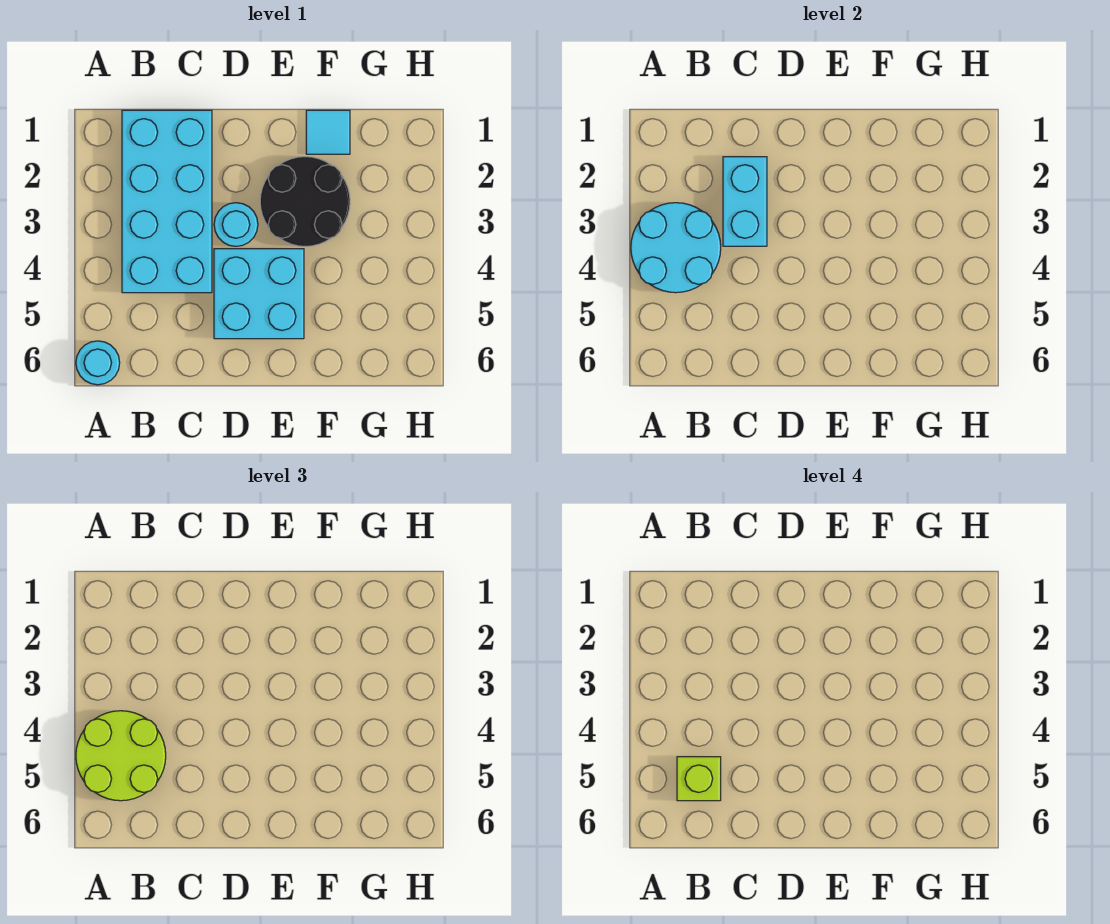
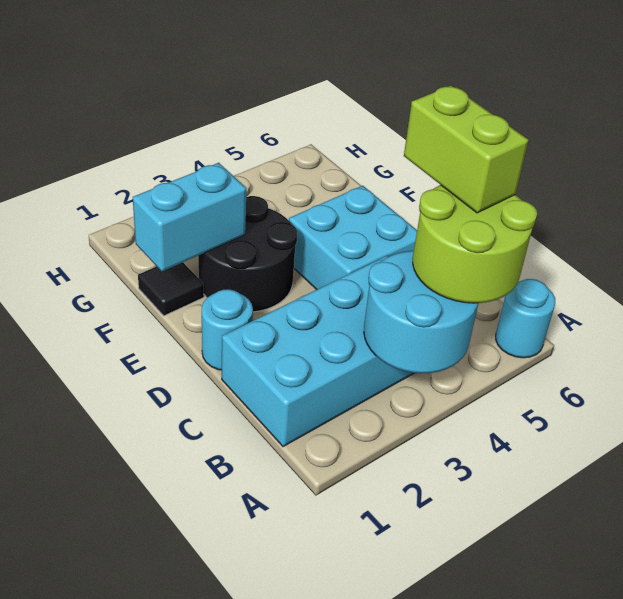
lime 1x1 brick [677,757,721,801] -> lime 1x2 brick [404,86,529,213]
cyan 1x2 brick [723,157,767,246] -> cyan 1x2 brick moved to [133,163,247,271]
cyan 1x1 round brick [214,203,258,246] -> cyan 1x1 round brick moved to [202,289,253,370]
cyan 1x1 tile [306,110,350,154] -> black 1x1 tile [138,262,204,316]

